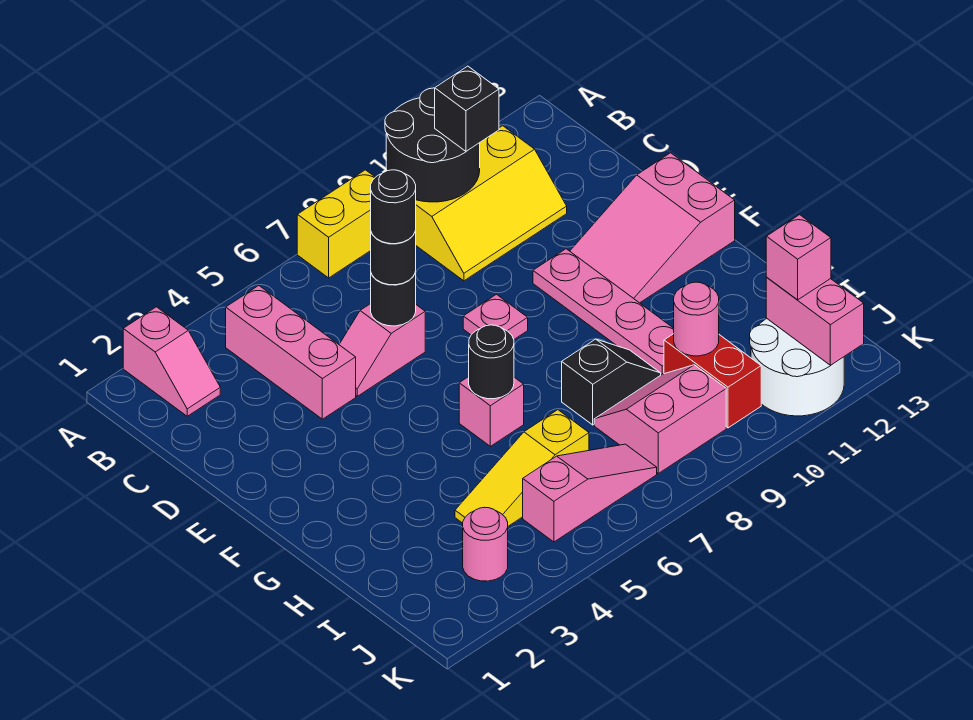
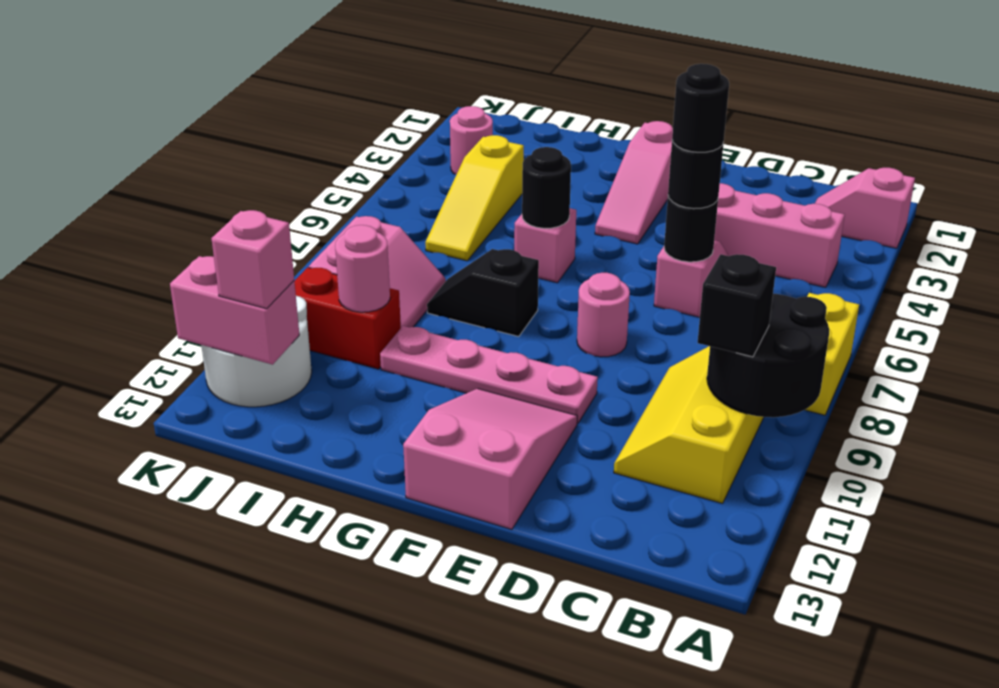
pink 1x1 plate [463,294,528,339] -> pink 1x1 round brick [577,273,630,357]
black 1x2 slope [562,339,661,425] -> black 1x2 slope turned to [427,249,539,337]
yellow 1x3 slope [455,410,589,526] -> yellow 1x3 slope turned to [425,135,524,261]
pink 1x3 slope [523,444,657,542] -> pink 1x3 slope moved to [595,121,673,244]

